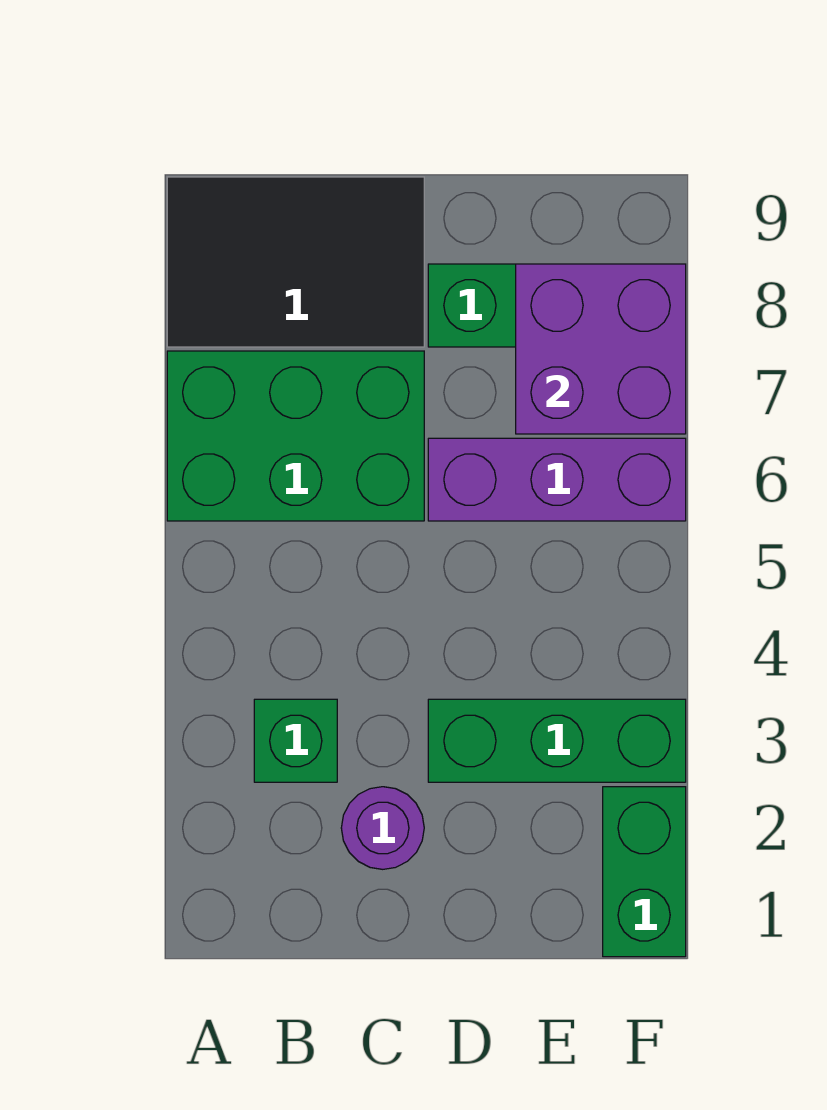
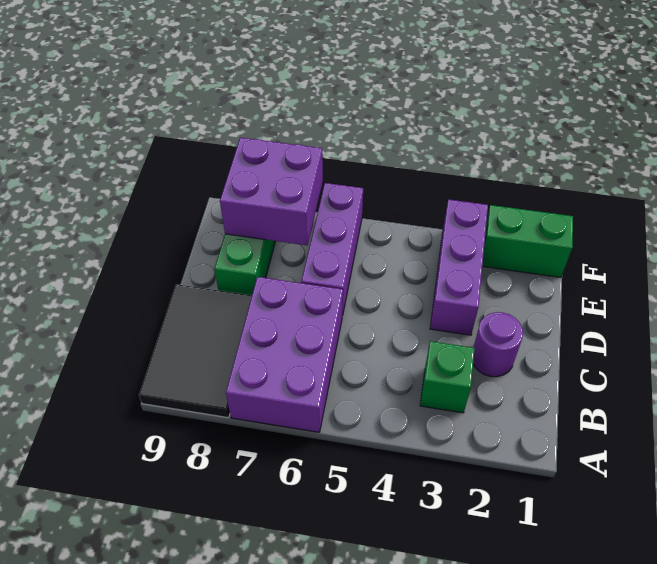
green 2x3 brick [167,351,424,521] -> purple 2x3 brick [226,277,343,432]
green 1x3 brick [428,699,686,782] -> purple 1x3 brick [430,199,488,335]

